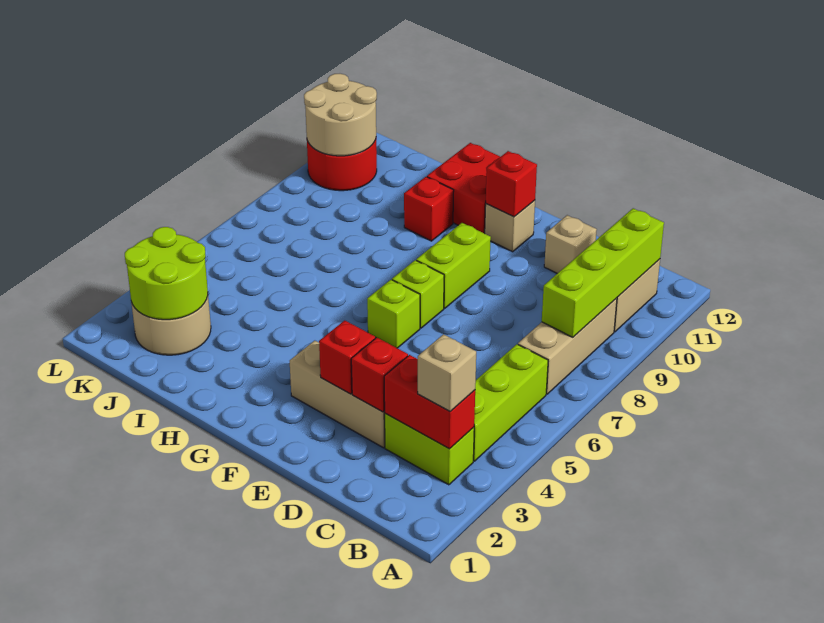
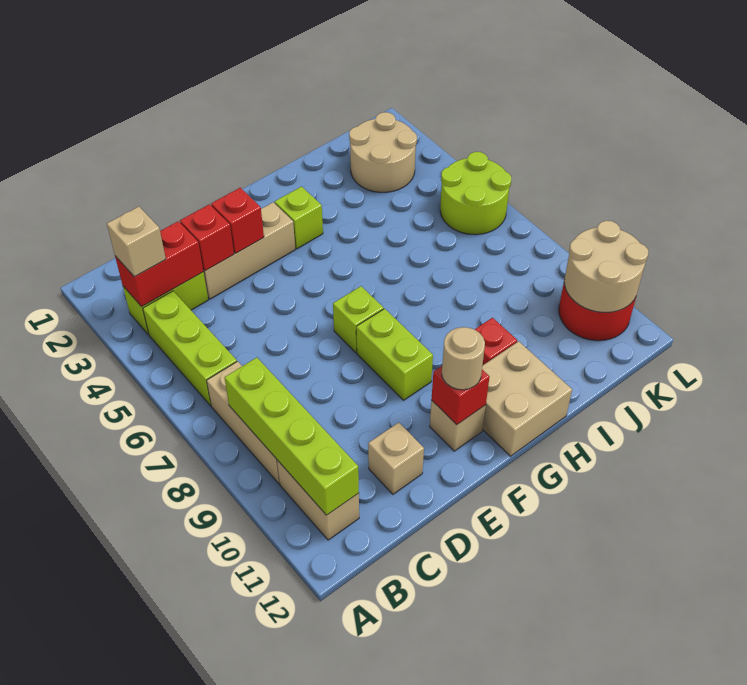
lime 1x1 brick [367,280,420,348] -> lime 1x1 brick moved to [275,187,323,249]
none -> tan 1x1 round brick [442,327,485,390]
red 2x2 brick [427,143,500,233] -> tan 2x2 brick [482,341,572,456]
lime 2x2 round brick [125,227,208,320] -> lime 2x2 round brick moved to [440,152,511,235]

